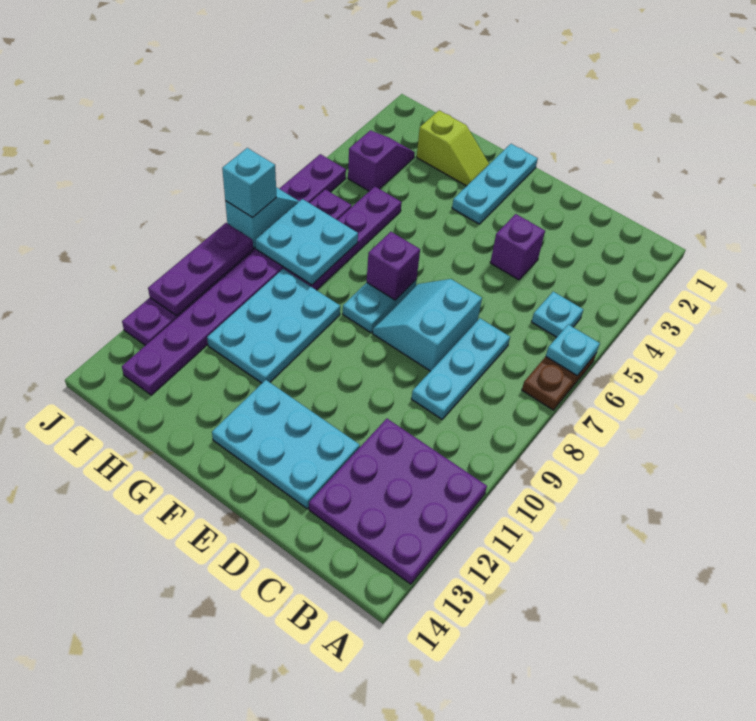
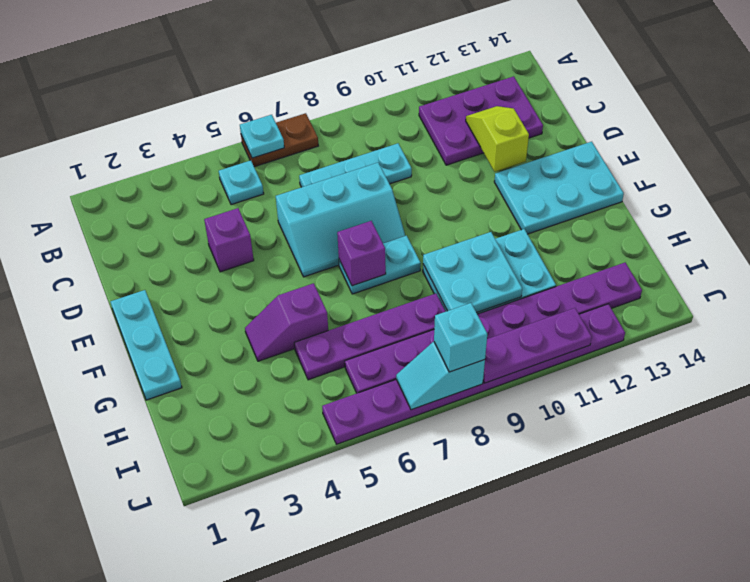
purple 3x3 plate [309,419,487,584] -> purple 2x3 plate [419,76,543,165]
cyan 2x2 slope [373,279,482,371] -> cyan 2x3 slope [276,163,405,277]
cyan 2x3 plate [212,380,360,509] -> cyan 2x3 plate turned to [494,142,624,234]
cyan 1x3 plate [452,144,538,224] -> cyan 1x3 plate turned to [111,290,182,400]
lime 1x2 slope [417,110,489,186] -> lime 1x2 slope moved to [466,106,529,172]
cyan 2x2 plate [255,199,358,285] -> cyan 2x2 plate moved to [423,232,522,312]
purple 1x2 slope [348,130,415,191] -> purple 1x2 slope moved to [245,283,328,361]

